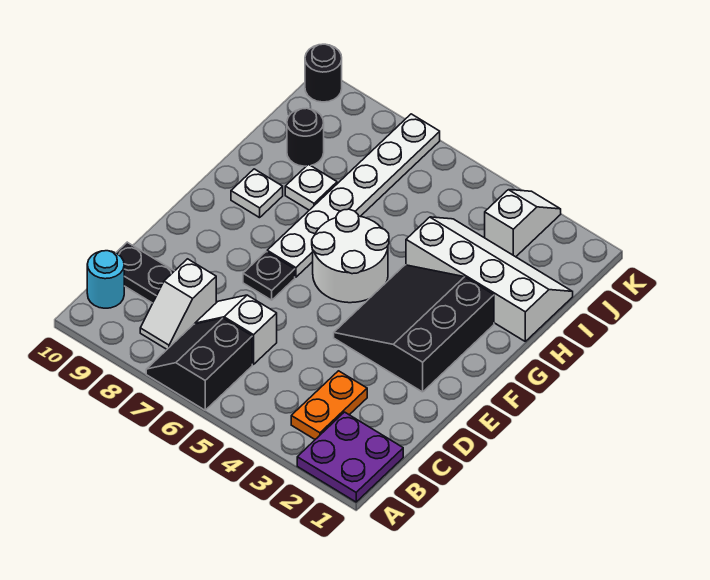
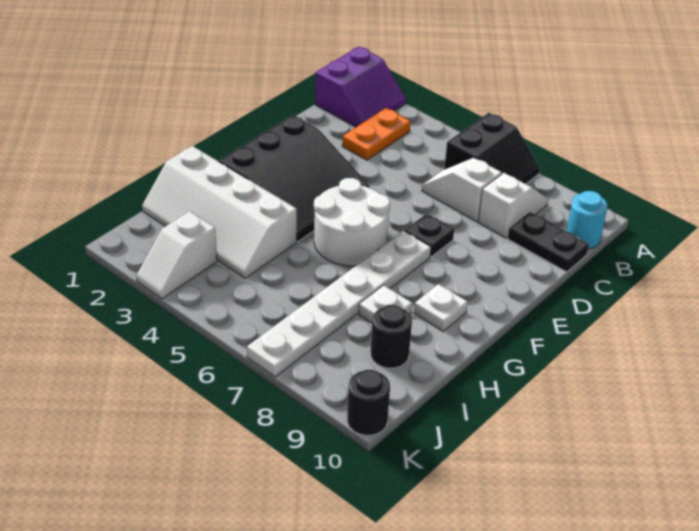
purple 2x2 plate [297,412,403,502] -> purple 2x2 slope [315,47,406,127]
white 1x2 slope [195,295,277,364] -> white 1x2 slope turned to [422,157,502,221]

